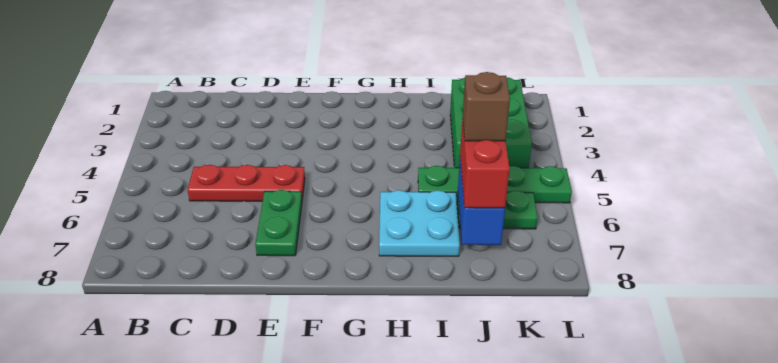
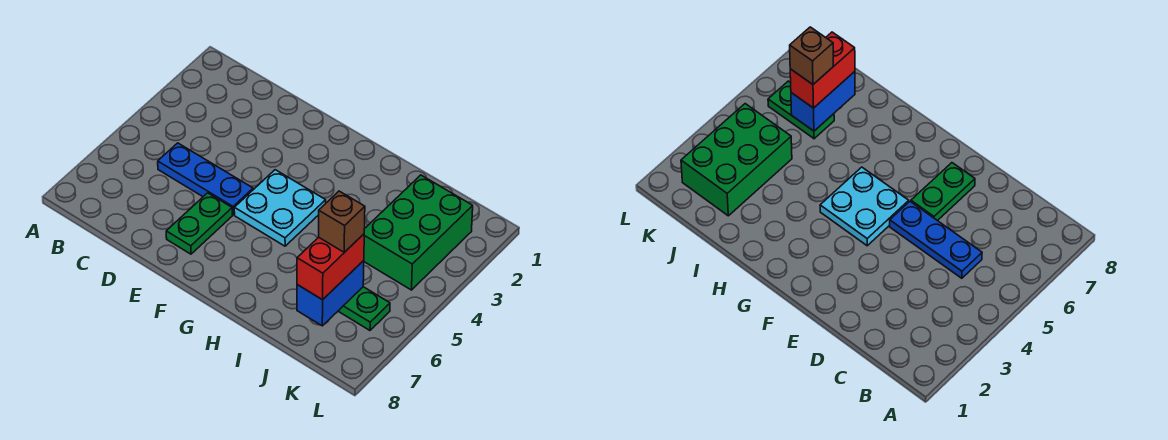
red 1x3 plate [188,165,305,201] -> blue 1x3 plate [158,143,253,215]
cyan 2x2 plate [379,190,460,256] -> cyan 2x2 plate moved to [234,170,326,246]
green 1x4 plate [418,166,572,203] -> none

